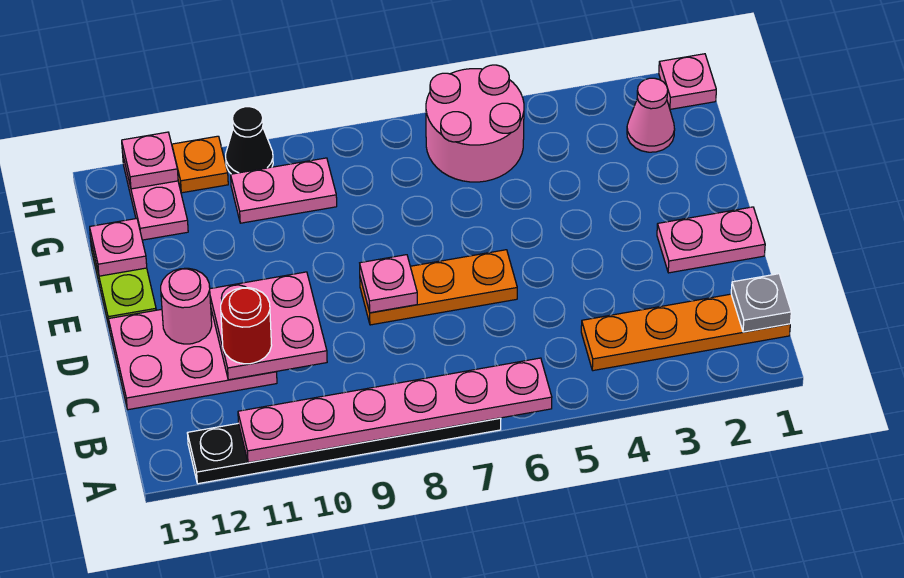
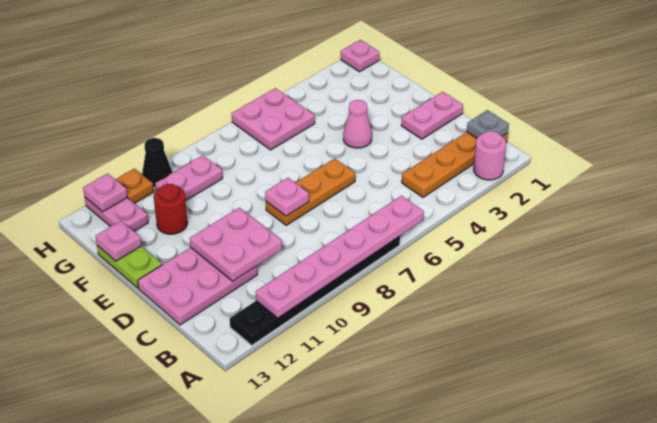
red 1x1 round brick [221,288,272,364] -> red 1x1 round brick moved to [154,184,188,234]
pink 1x1 round brick [161,268,212,344] -> pink 1x1 round brick moved to [474,131,506,180]
pink 1x1 cone [627,78,675,152] -> pink 1x1 cone moved to [343,100,372,148]
pink 2x2 round brick [426,65,524,182] -> pink 2x2 plate [231,88,315,150]

